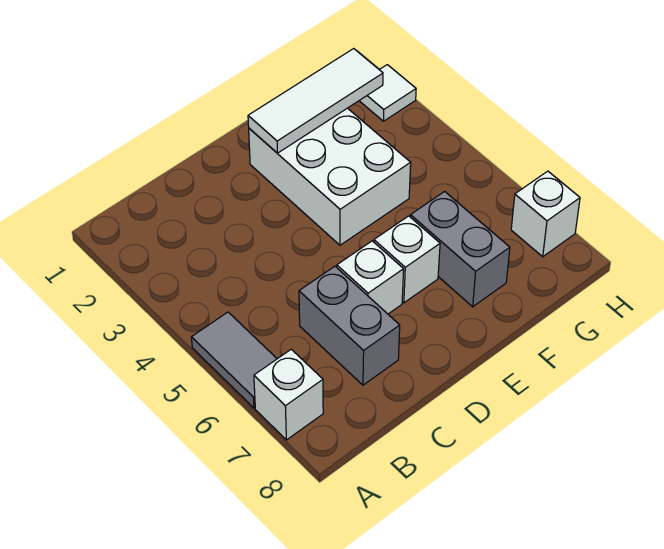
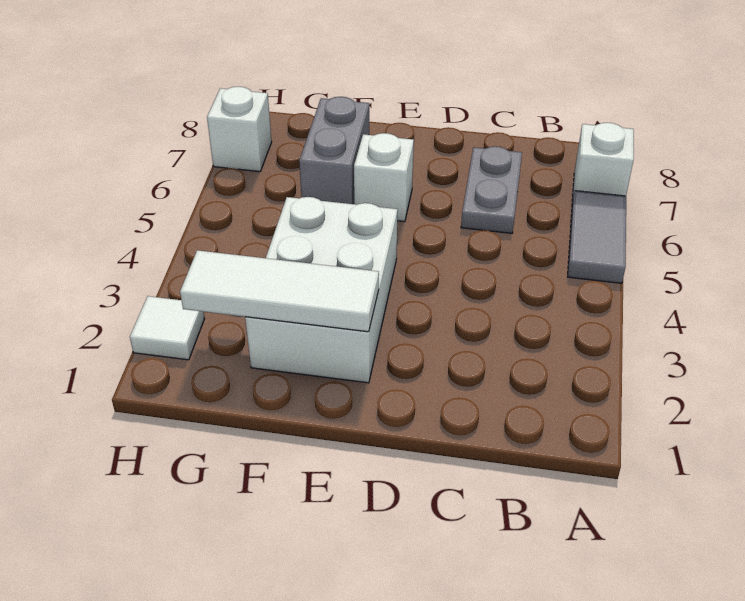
grey 1x2 brick [299,266,400,385] -> grey 1x2 plate [461,146,522,233]
white 1x1 brick [337,241,404,314] -> none

